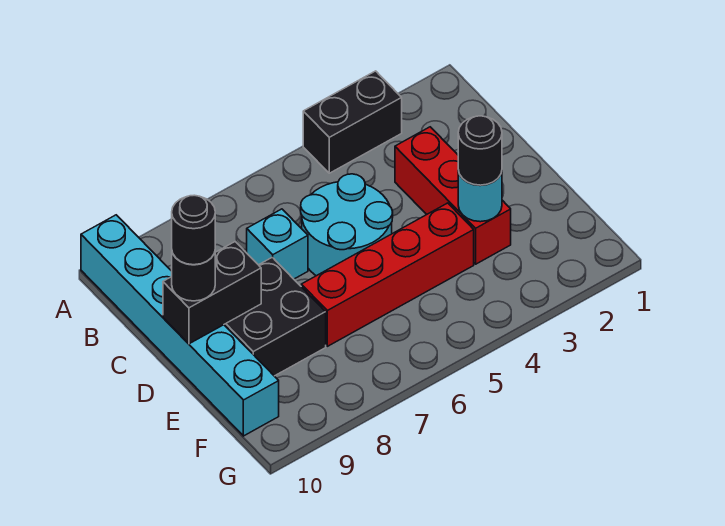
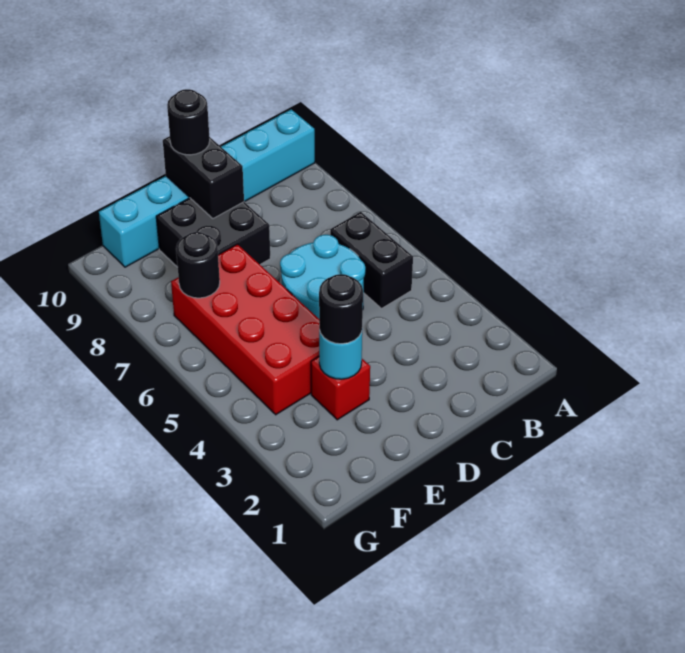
black 1x2 brick [303,71,402,173] -> black 1x2 brick moved to [330,212,413,308]
red 1x3 brick [395,127,511,264] -> red 1x1 brick [311,357,370,420]
cyan 1x1 brick [247,209,308,279] -> none
black 1x1 round brick [172,195,215,265] -> black 1x1 round brick moved to [176,232,220,298]
red 1x4 brick [301,203,474,346] -> red 2x4 brick [171,244,319,415]

